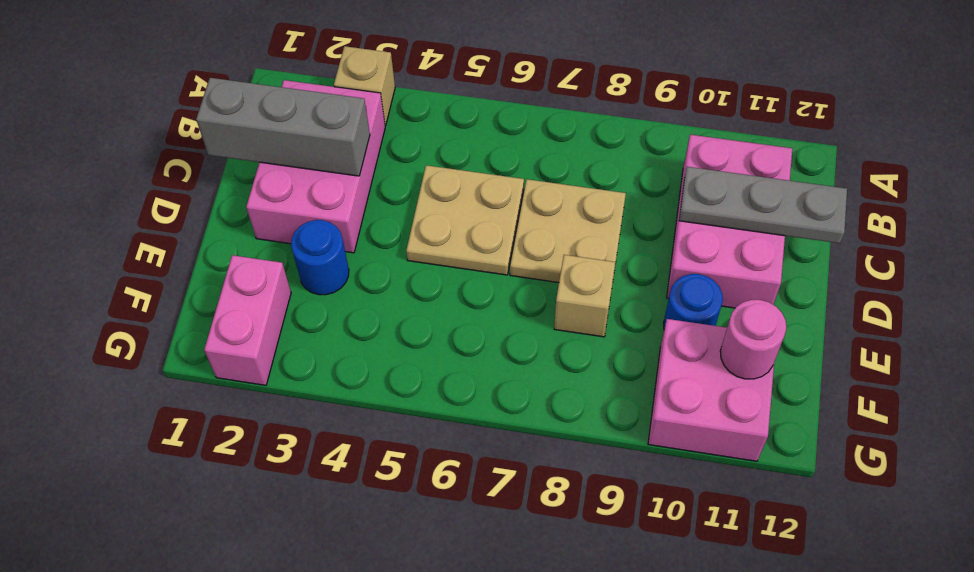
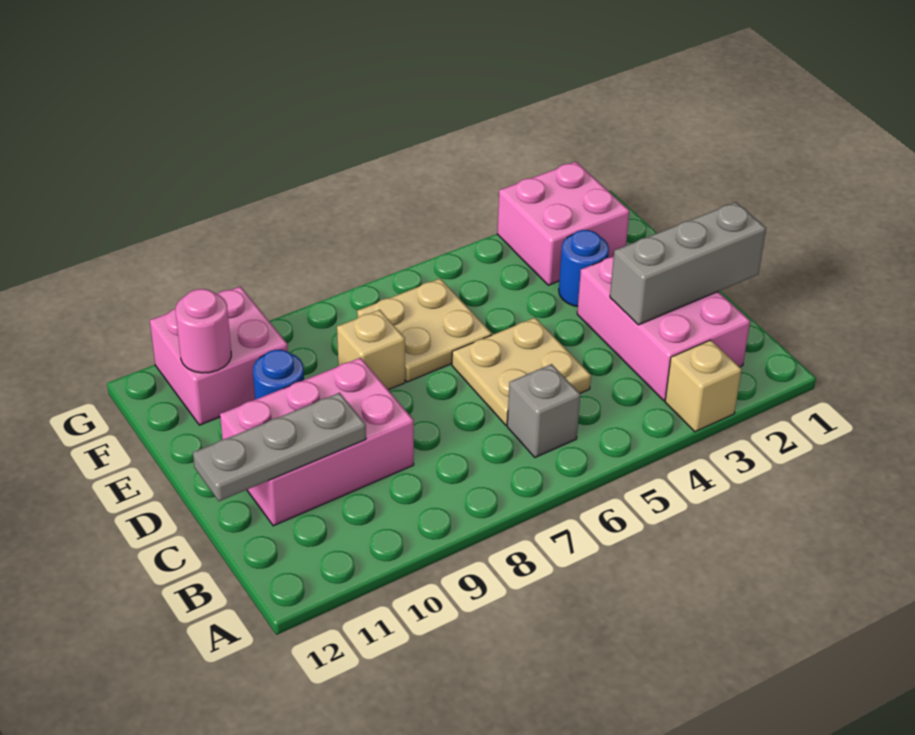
none -> grey 1x1 brick [507,364,580,457]
pink 2x3 brick [667,135,792,308] -> pink 2x3 brick turned to [220,358,414,526]
tan 2x2 plate [510,179,626,283] -> tan 2x2 plate moved to [357,279,492,382]
pink 1x2 brick [204,255,291,385] -> pink 2x2 brick [497,162,629,285]

